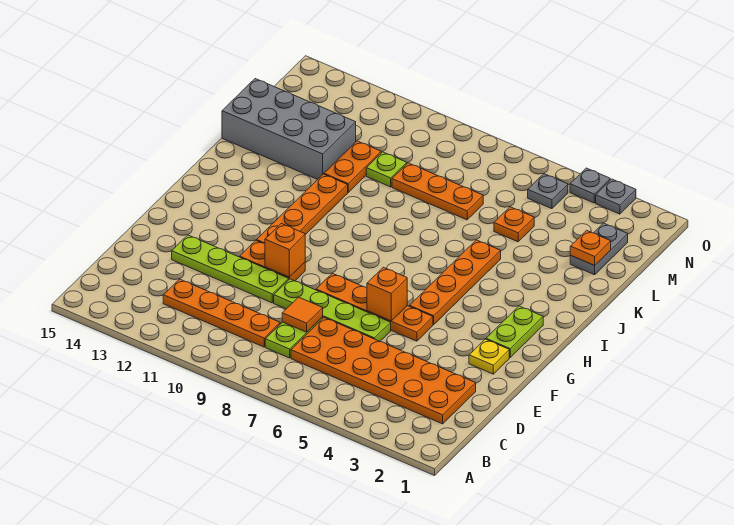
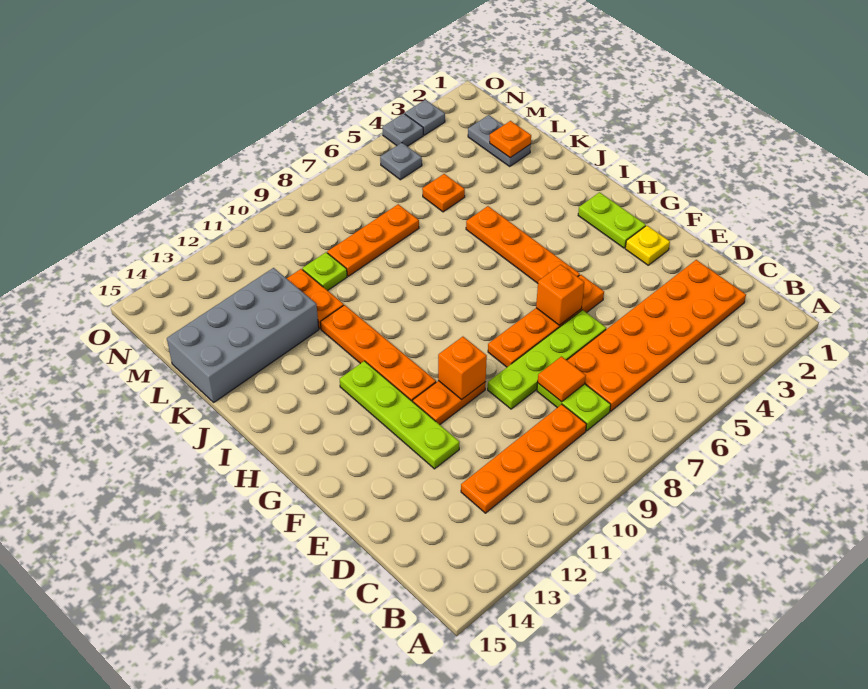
lime 1x4 plate [172,235,289,303] -> lime 1x4 plate turned to [340,361,460,469]

